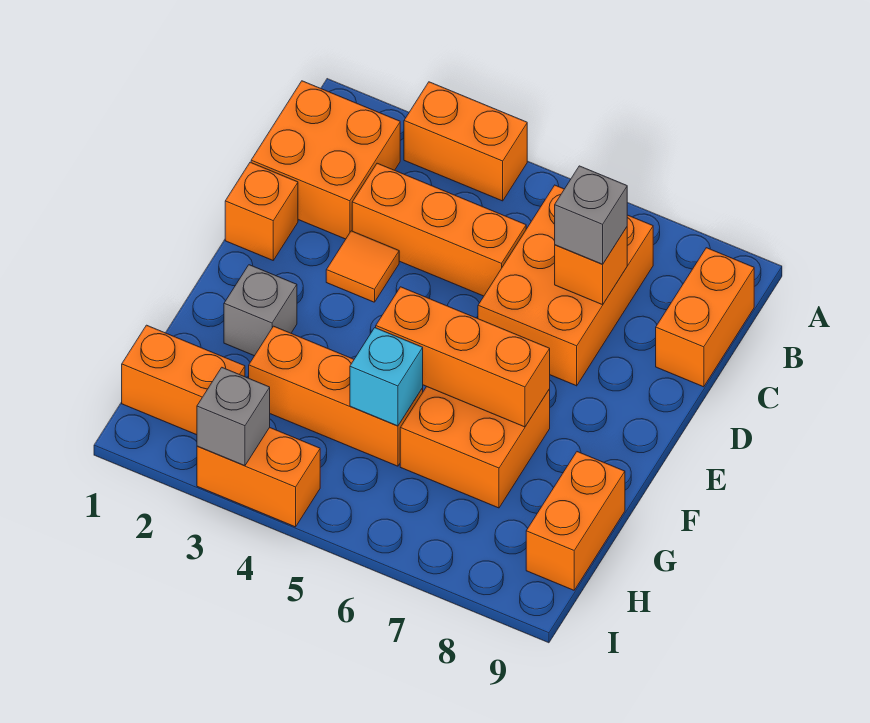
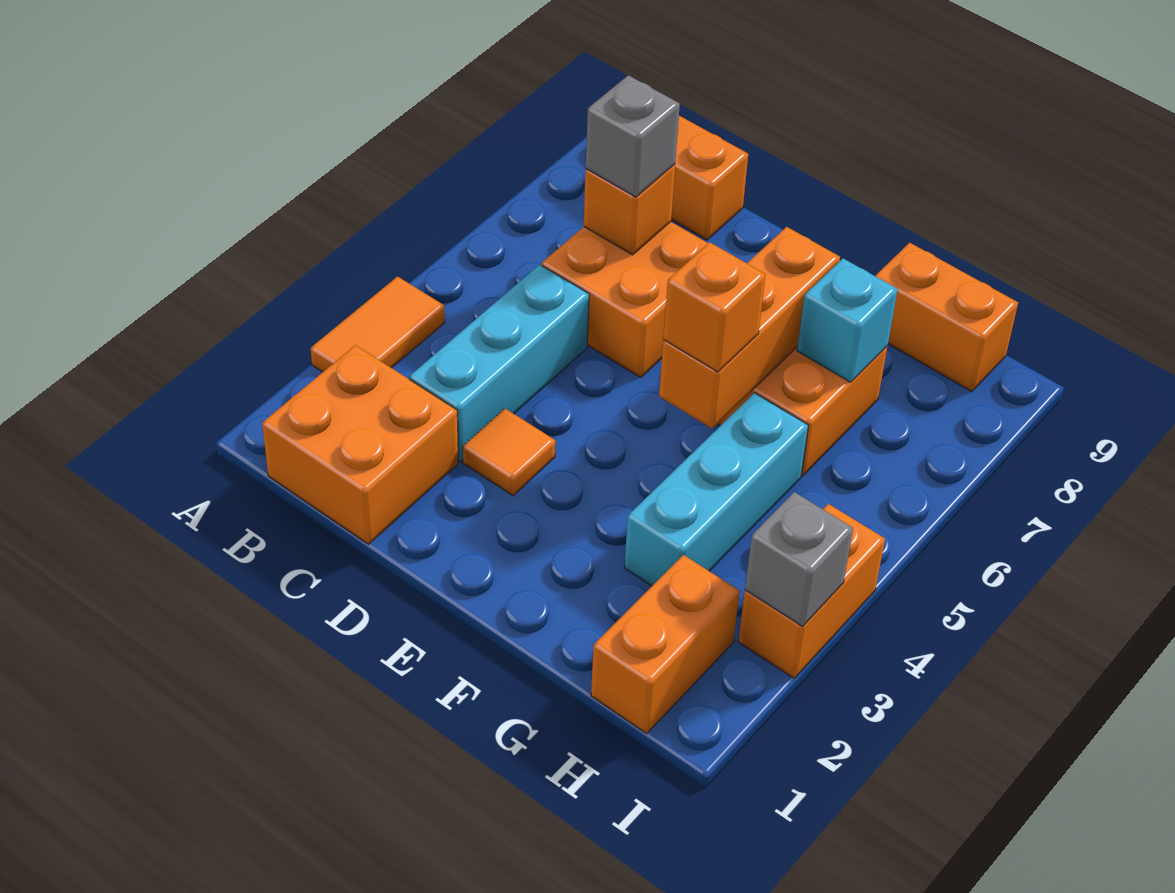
orange 1x2 brick [404,82,527,201] -> orange 1x2 tile [311,277,445,372]
orange 2x3 brick [478,185,653,386] -> orange 2x2 brick [542,222,708,377]
orange 1x3 brick [352,163,526,296] -> cyan 1x3 brick [409,265,589,461]
orange 1x1 brick [225,162,298,260] -> orange 1x1 brick moved to [663,242,766,372]
grey 1x1 brick [224,265,297,356] -> none
orange 1x3 brick [249,326,423,466] -> cyan 1x3 brick [624,393,808,586]
cyan 1x1 brick [350,328,423,426] -> cyan 1x1 brick moved to [797,258,898,382]

